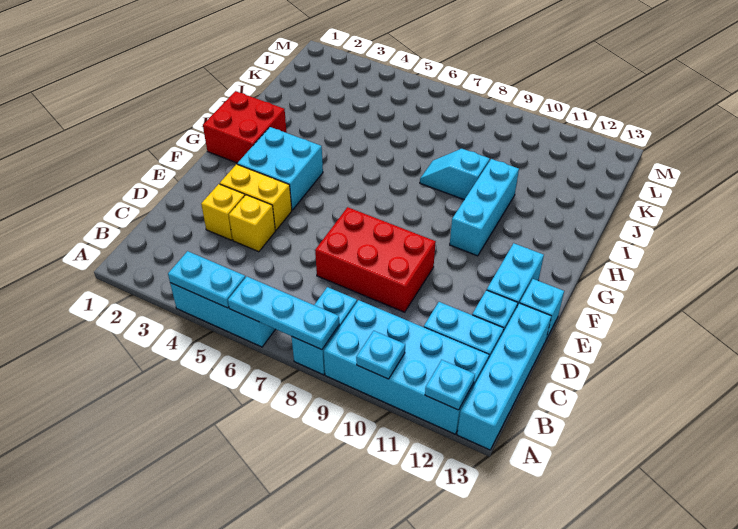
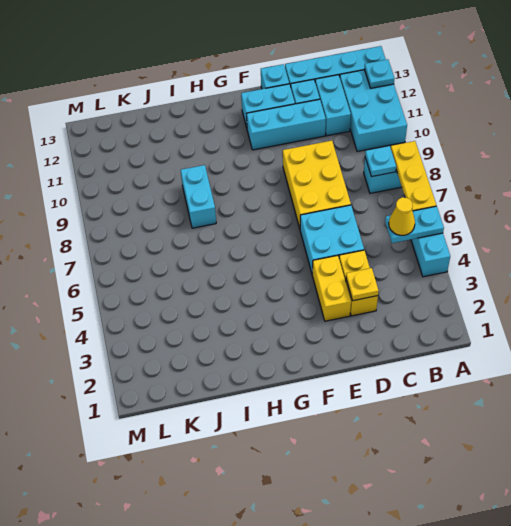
cyan 1x2 plate [168,251,245,308] -> cyan 1x2 plate turned to [385,206,444,243]
cyan 1x3 plate [228,277,339,350] -> yellow 1x3 plate [391,141,436,211]
cyan 2x4 brick [324,300,489,434] -> cyan 2x3 brick [340,70,407,152]
cyan 1x1 plate [356,331,405,379] -> cyan 1x1 plate moved to [365,146,396,177]
none -> yellow 1x1 cone [389,197,415,235]
none -> yellow 1x1 plate [346,268,379,301]
red 2x3 brick [315,207,436,312] -> yellow 2x3 brick [283,141,351,228]
cyan 2x2 brick [237,127,323,210] -> cyan 2x2 brick moved to [300,205,364,273]
red 2x2 brick [203,91,287,163] -> none
cyan 1x3 brick [450,159,519,256] -> cyan 1x3 brick moved to [247,99,326,150]
cyan 1x2 slope [420,149,490,200] -> cyan 1x2 brick [181,165,216,228]

